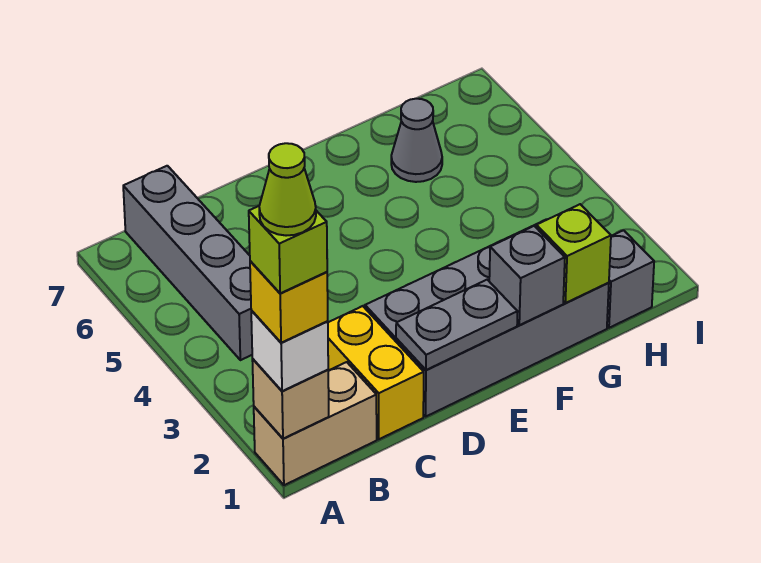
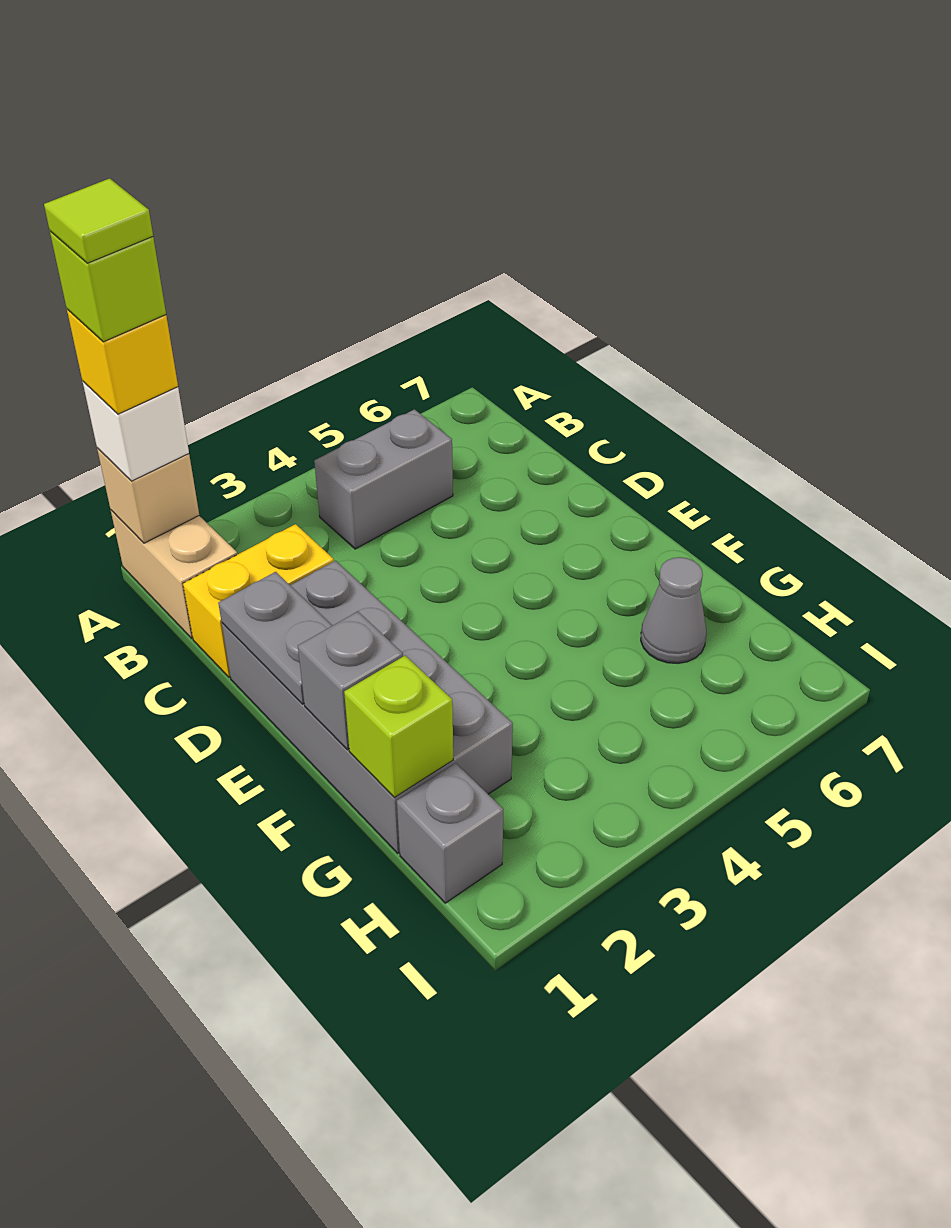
lime 1x1 cone [259,143,316,236] -> lime 1x1 tile [44,178,153,263]
grey 1x4 brick [123,166,252,360] -> grey 1x2 brick [314,409,453,549]

